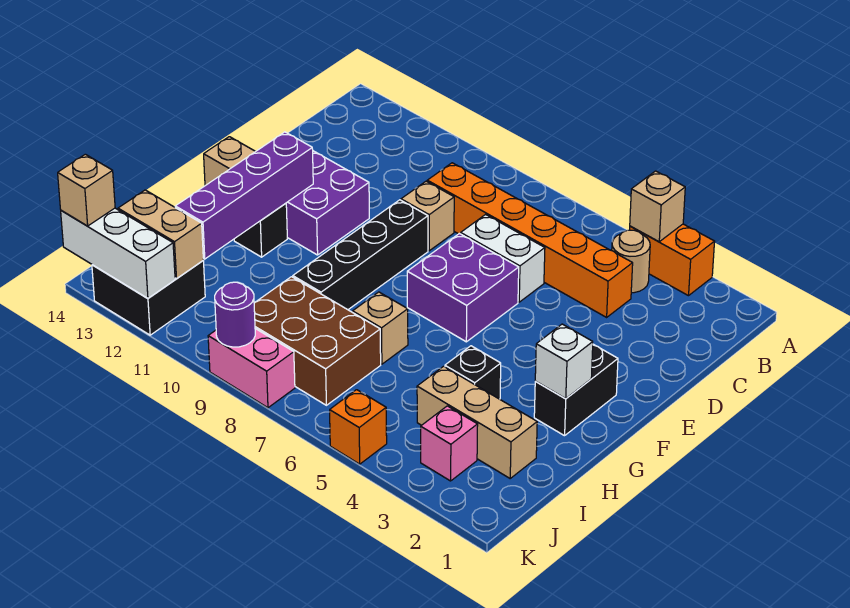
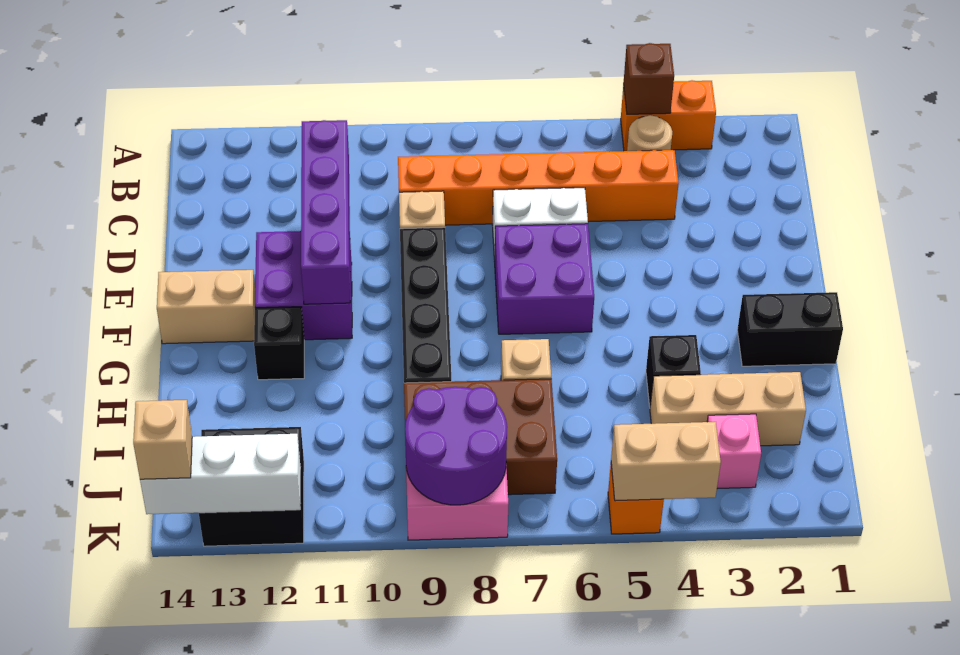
tan 1x1 brick [630,171,685,242] -> brown 1x1 brick [624,43,674,114]
black 1x2 brick [534,344,618,436] -> black 1x2 brick turned to [737,292,843,366]
purple 1x4 brick [175,132,313,259] -> purple 1x4 brick moved to [301,120,350,304]
white 1x1 brick [535,324,593,399] -> none
tan 1x2 brick [118,190,203,279] -> tan 1x2 brick moved to [611,422,721,501]
purple 1x1 round brick [215,282,255,347] -> purple 2x2 round brick [405,387,507,505]

